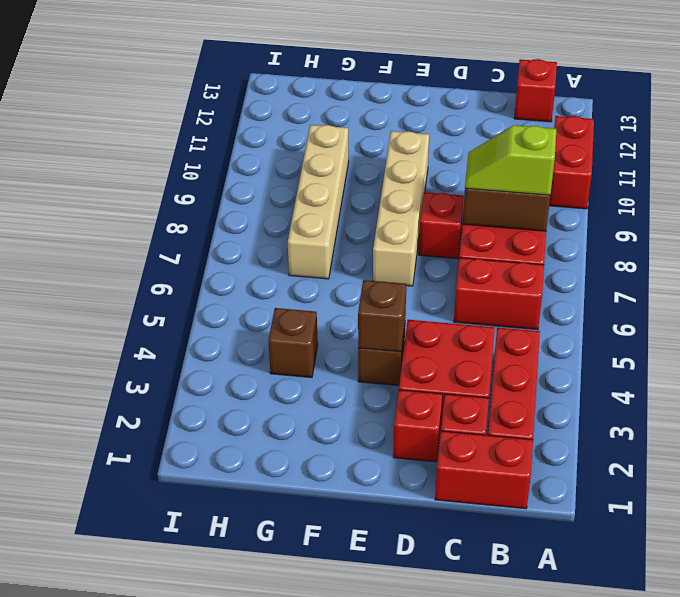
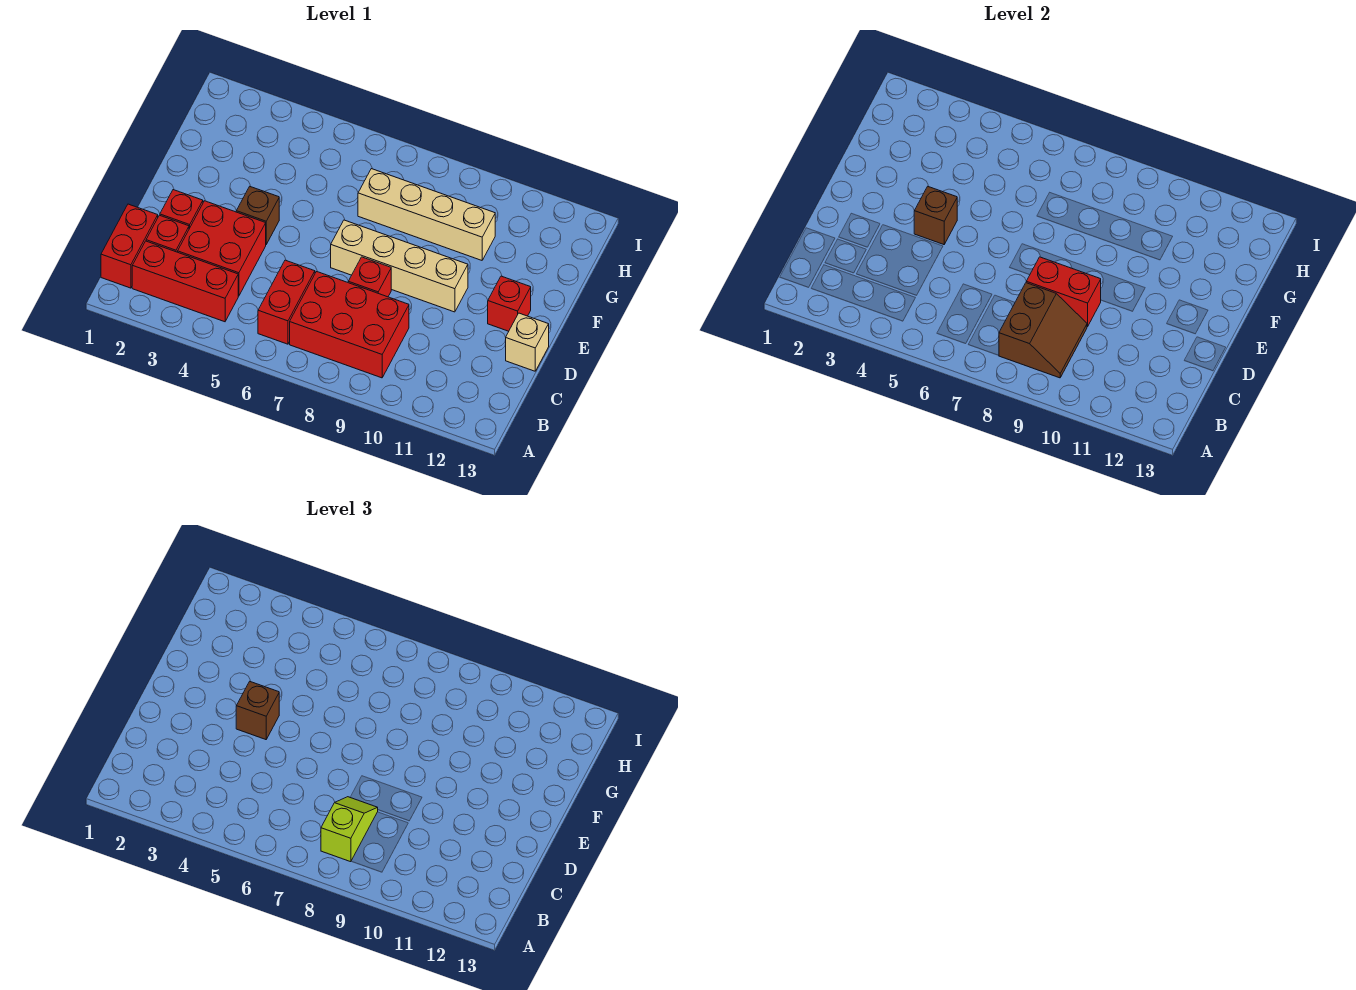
red 1x2 brick [549,116,594,209] -> red 1x2 brick moved to [1026,257,1101,326]
red 1x1 brick [514,59,557,122] -> red 1x1 brick moved to [488,276,531,331]
none -> tan 1x1 brick [506,313,549,371]
brown 1x1 brick [268,308,318,378] -> brown 1x1 brick moved to [236,682,279,740]

